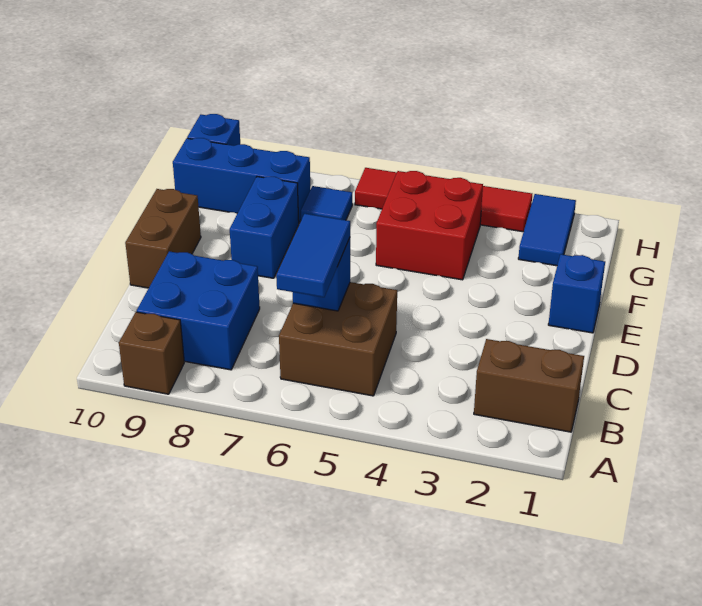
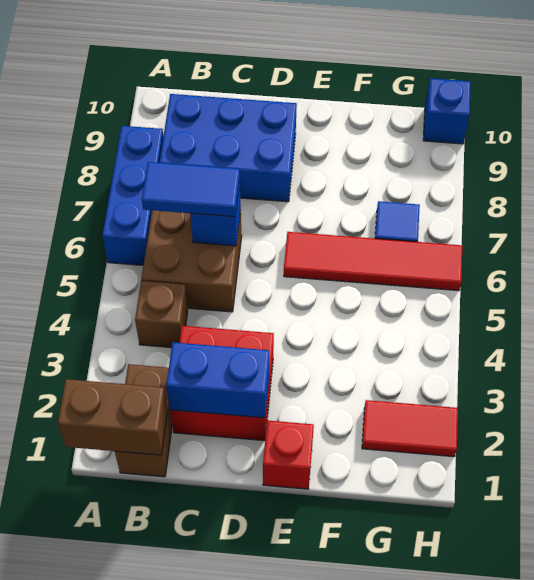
brown 1x1 brick [119,312,184,394] -> brown 1x1 brick moved to [135,281,188,348]
blue 2x2 brick [137,251,260,370] -> blue 2x3 brick [159,94,297,202]
brown 1x2 brick [125,189,201,288] -> brown 1x2 brick moved to [58,379,167,455]
blue 1x1 brick [548,254,605,333] -> red 1x1 brick [263,420,314,489]
blue 1x2 brick [230,177,299,278] -> blue 1x2 brick moved to [166,342,269,418]
red 2x2 brick [376,171,483,280] -> red 2x2 brick moved to [170,326,274,441]
blue 1x2 tile [518,194,576,266] -> red 1x2 tile [362,400,458,457]
blue 1x3 brick [173,138,310,223] -> blue 1x3 brick moved to [102,126,163,265]
red 1x4 tile [355,168,532,232] -> red 1x4 tile turned to [284,232,462,291]

